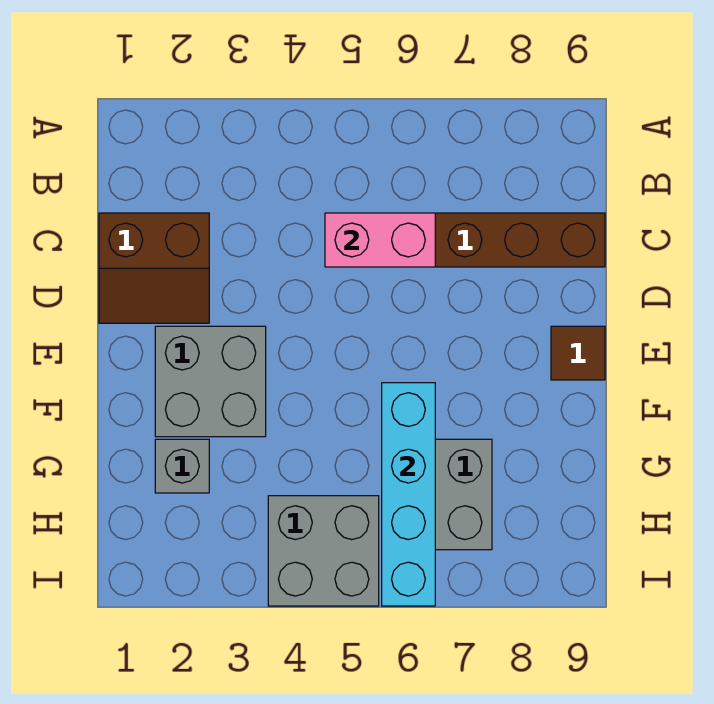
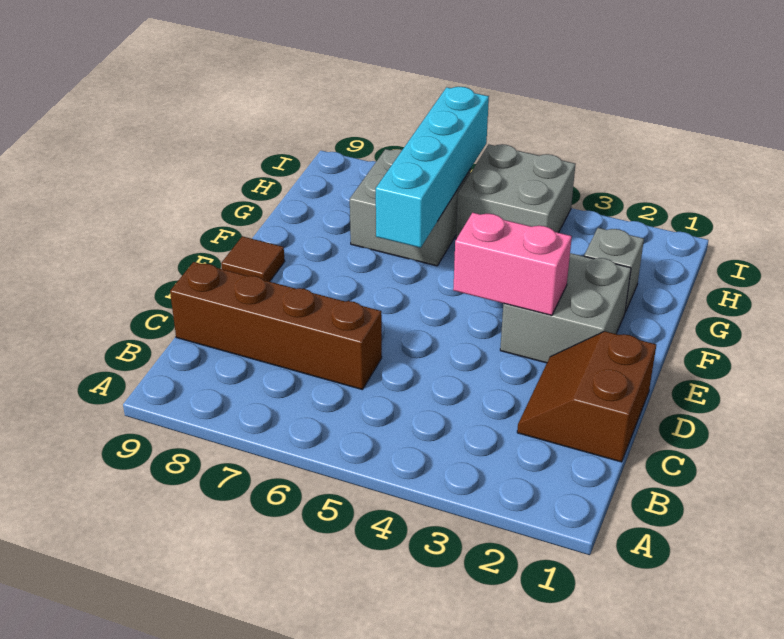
brown 2x2 slope [99,213,209,323] -> brown 2x2 slope turned to [517,331,656,462]
pink 1x2 brick [325,213,435,267] -> pink 1x2 brick moved to [453,213,572,315]

